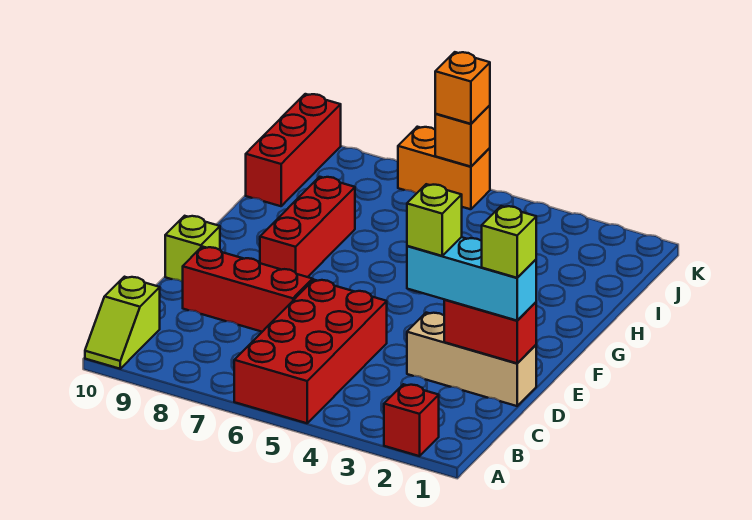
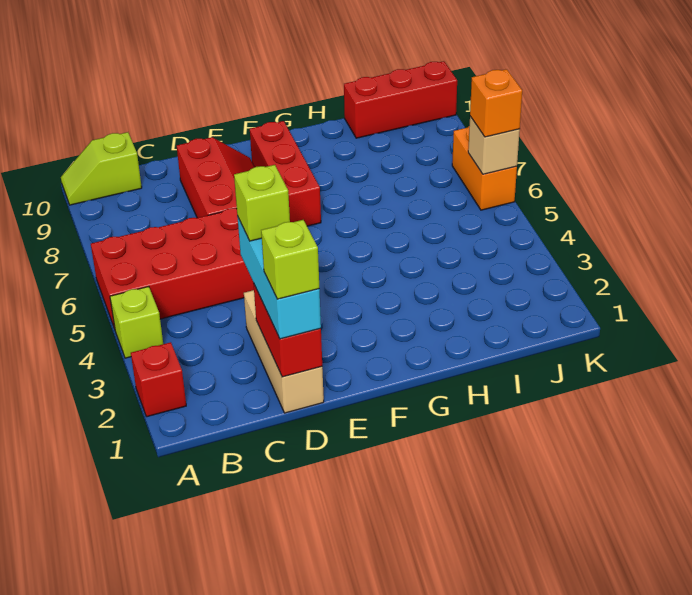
lime 1x1 brick [165,216,220,282] -> lime 1x1 brick moved to [110,287,163,358]
red 1x3 brick [260,177,355,277] -> red 1x3 brick turned to [250,121,321,226]
orange 1x1 brick [435,105,490,167] -> tan 1x1 brick [468,116,520,174]

